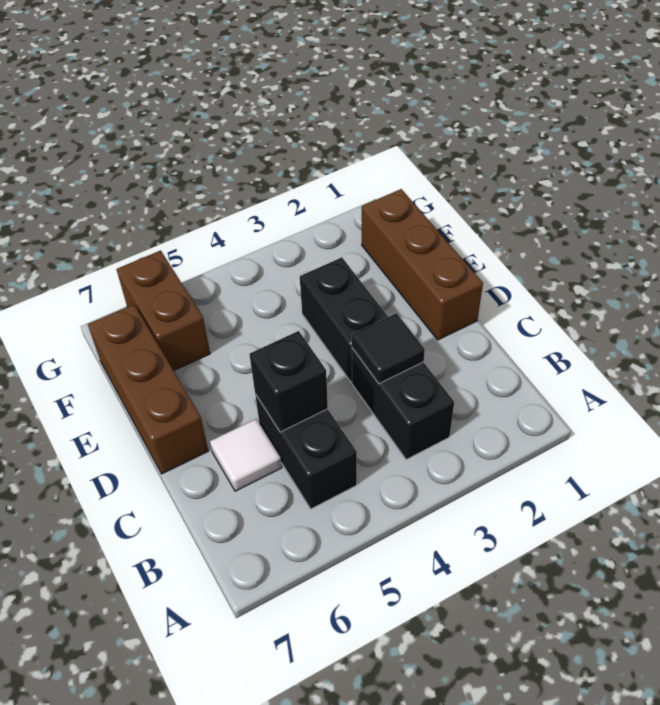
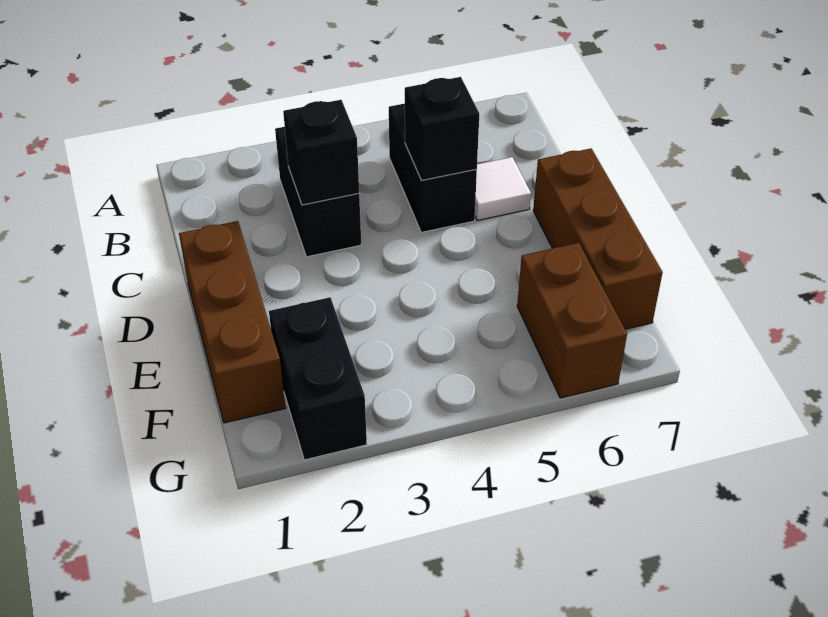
black 1x1 tile [352,313,425,384] -> black 1x1 brick [283,100,359,205]
black 1x2 brick [300,257,388,382] -> black 1x2 brick moved to [269,297,367,460]

